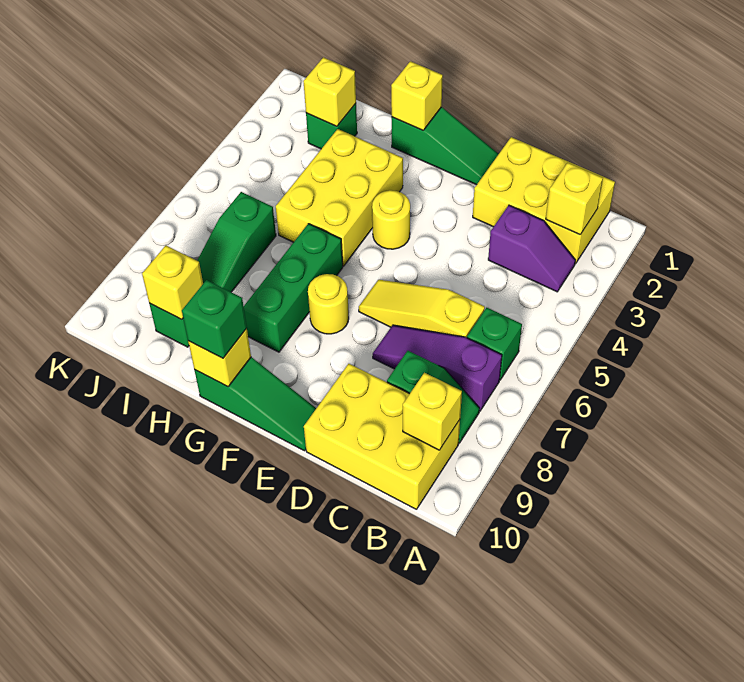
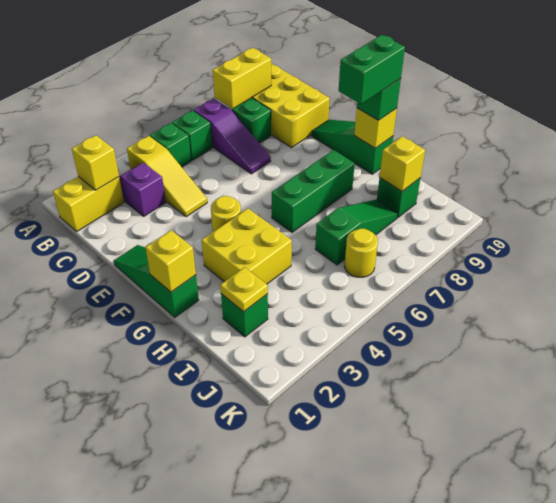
yellow 2x3 brick [473,137,615,264] -> yellow 1x2 brick [53,176,124,231]
none -> green 1x1 brick [150,123,191,167]
yellow 1x1 brick [403,373,462,450] -> yellow 1x2 brick [213,48,271,109]
yellow 1x3 slope [359,280,485,338] -> yellow 1x3 slope moved to [127,136,207,217]
yellow 1x1 round brick [308,274,349,334] -> yellow 1x1 round brick moved to [345,229,378,277]
yellow 2x3 brick [276,129,403,266] -> yellow 2x2 brick [202,208,292,284]
none -> green 1x2 brick [339,35,405,104]
yellow 1x1 brick [303,57,356,126] -> yellow 1x1 plate [220,267,268,312]

